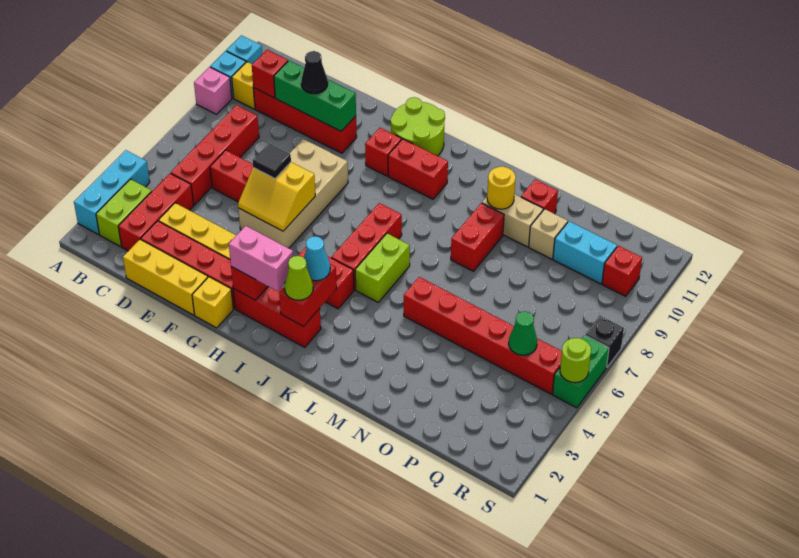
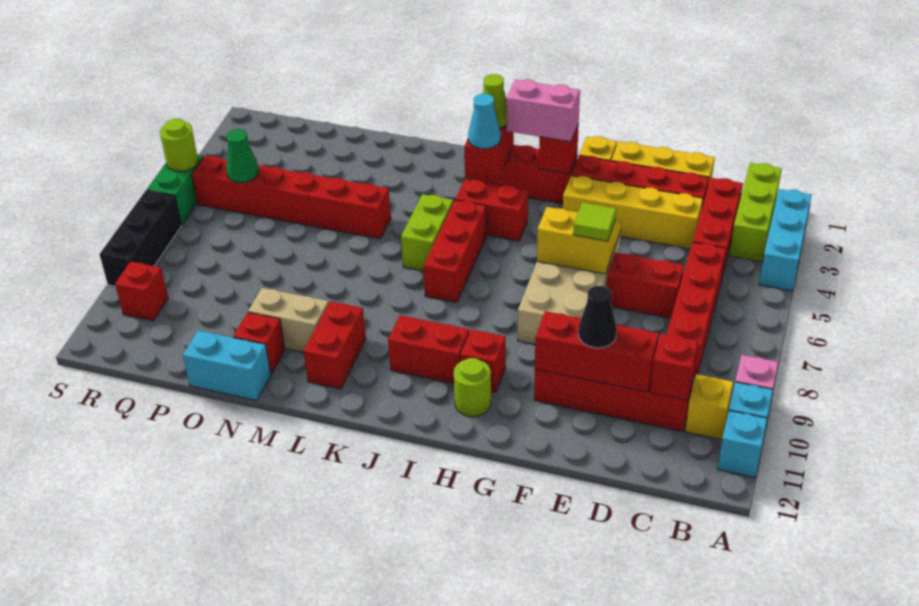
lime 1x2 brick [96,179,152,247] -> lime 1x3 brick [730,163,782,262]
green 1x3 brick [274,61,356,131] -> red 1x3 brick [535,311,659,392]
black 1x1 tile [253,143,291,178] -> lime 1x1 tile [573,202,616,241]
lime 2x2 round brick [391,97,445,156] -> lime 1x1 round brick [454,358,491,417]
red 1x2 brick [451,203,504,271] -> red 1x2 brick moved to [303,301,366,389]
yellow 1x1 round brick [487,166,516,209] -> none
tan 1x1 brick [529,209,568,259] -> none
cyan 1x2 brick [553,221,617,284] -> cyan 1x2 brick moved to [183,330,271,400]
black 1x1 brick [585,316,624,367] -> black 1x3 brick [100,190,181,286]

